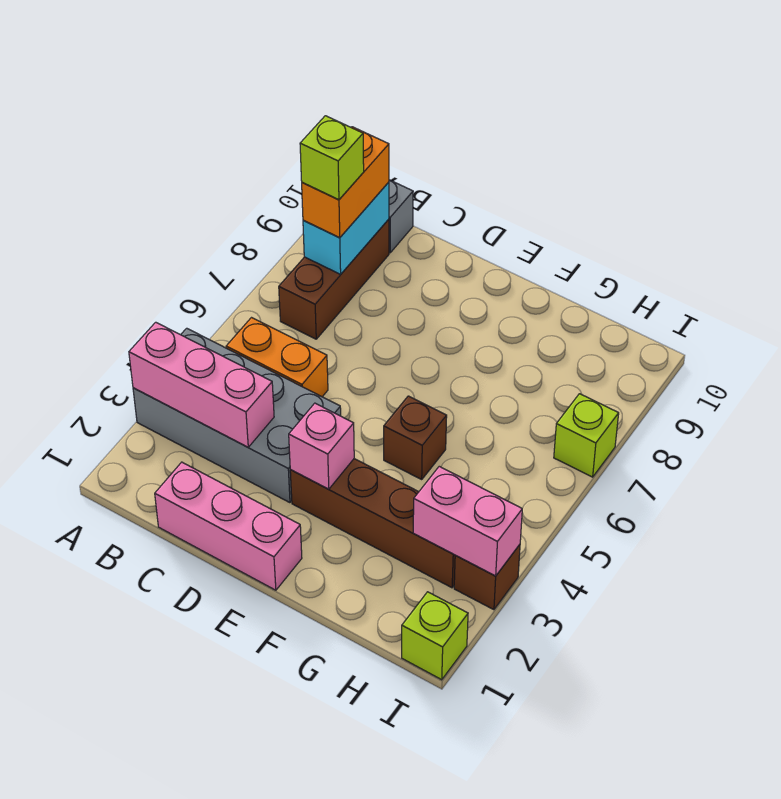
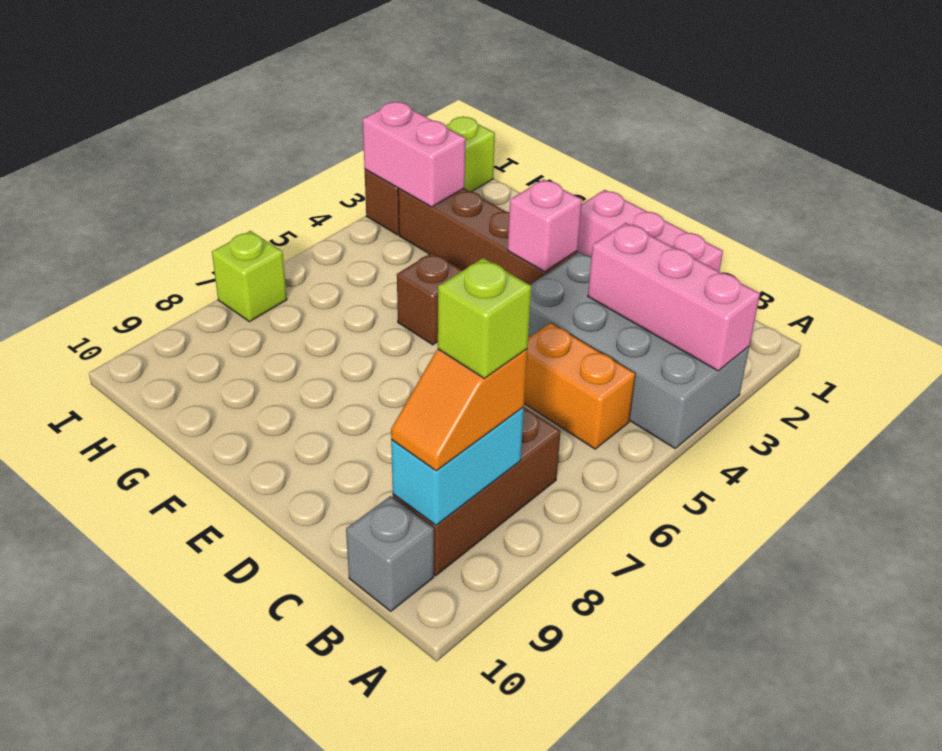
orange 1x2 brick [302,127,389,237] -> orange 1x2 slope [391,349,527,471]

